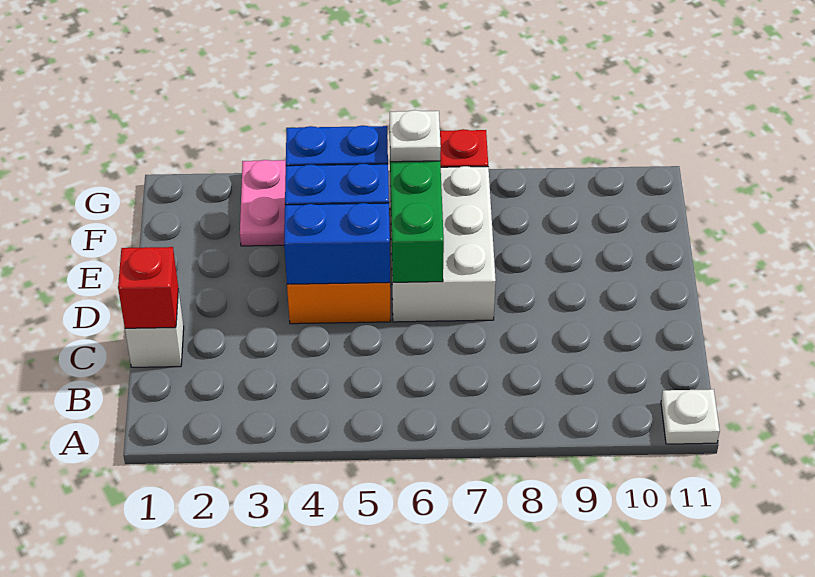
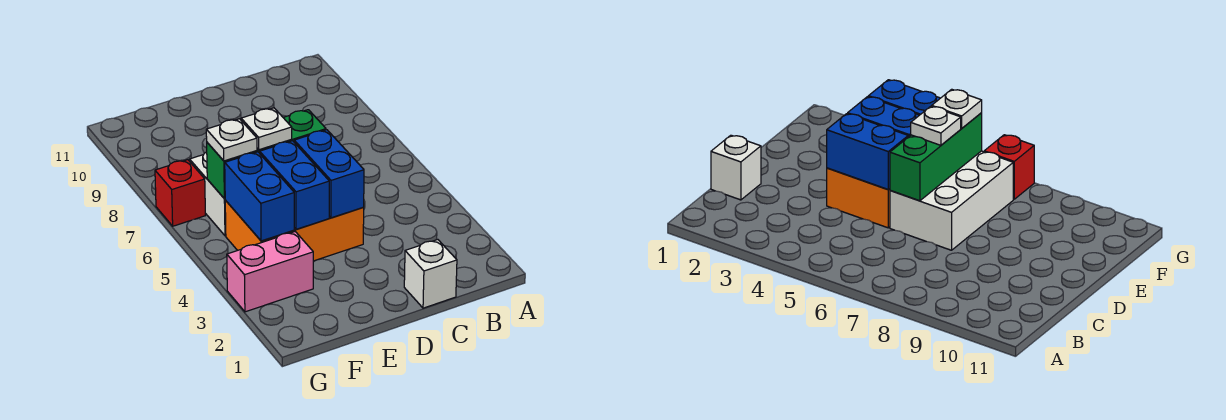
white 1x1 plate [661,389,720,444] -> white 1x1 plate moved to [241,108,292,150]
red 1x1 brick [118,247,178,328] -> none
pink 1x2 plate [240,160,286,246] -> pink 1x2 brick [227,232,313,312]

